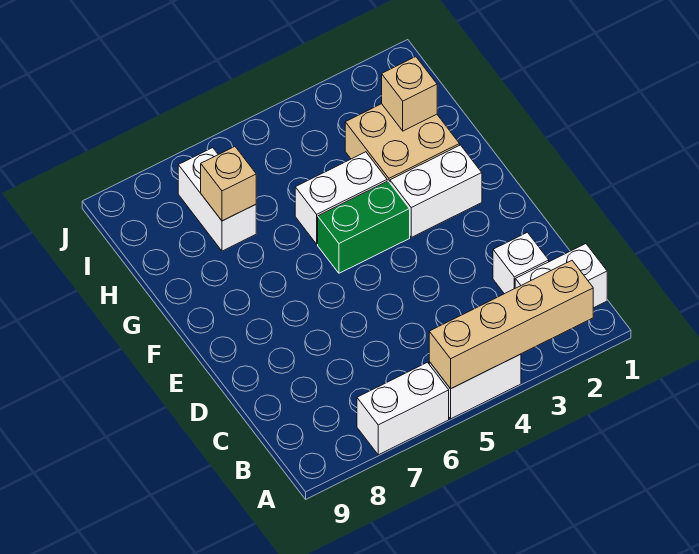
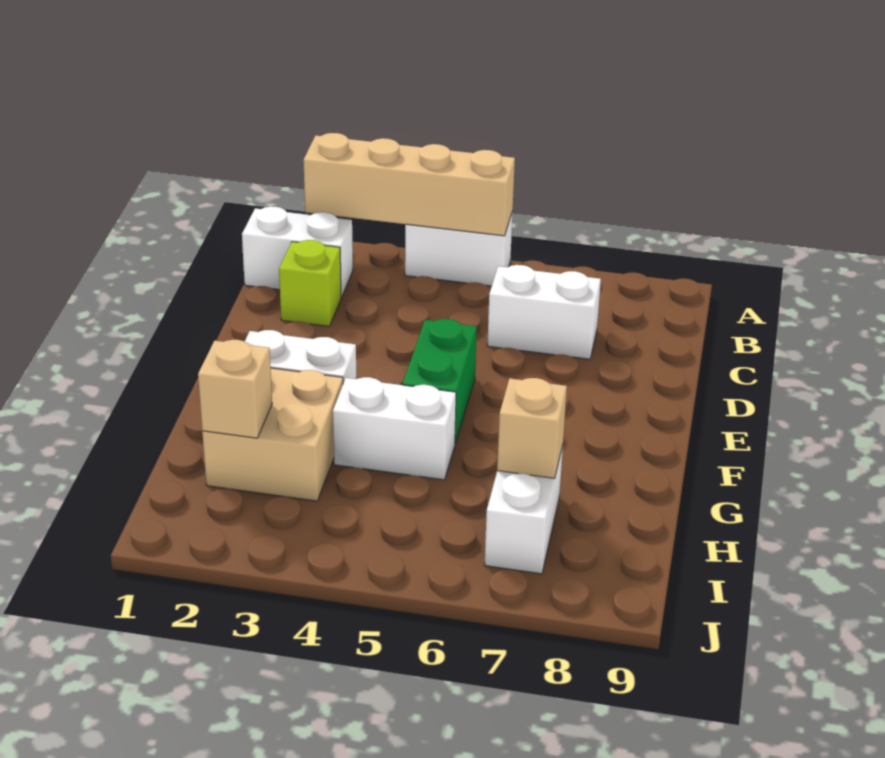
white 1x2 brick [357,362,449,455] -> white 1x2 brick moved to [487,265,601,359]
white 1x1 brick [493,232,549,294] -> lime 1x1 brick [279,240,341,326]
green 1x2 brick [318,181,410,273] -> green 1x2 brick turned to [403,319,477,443]

